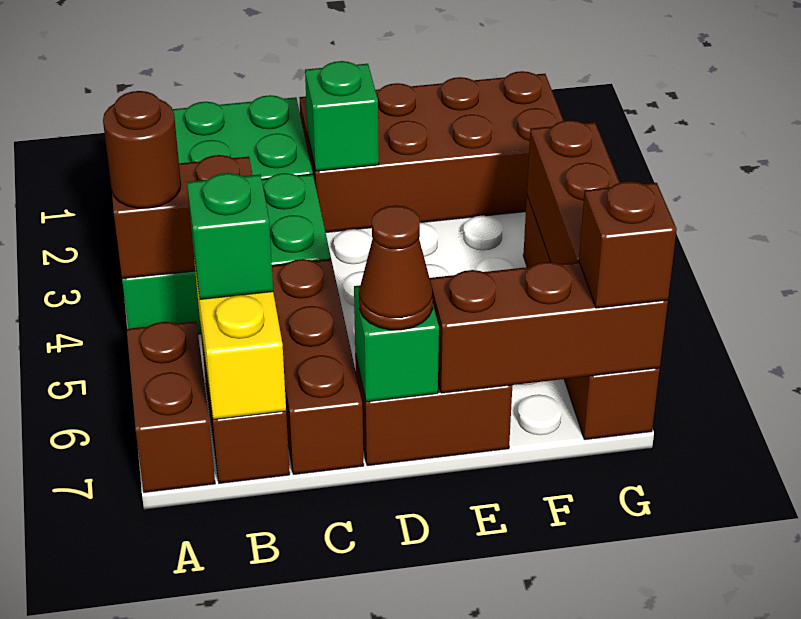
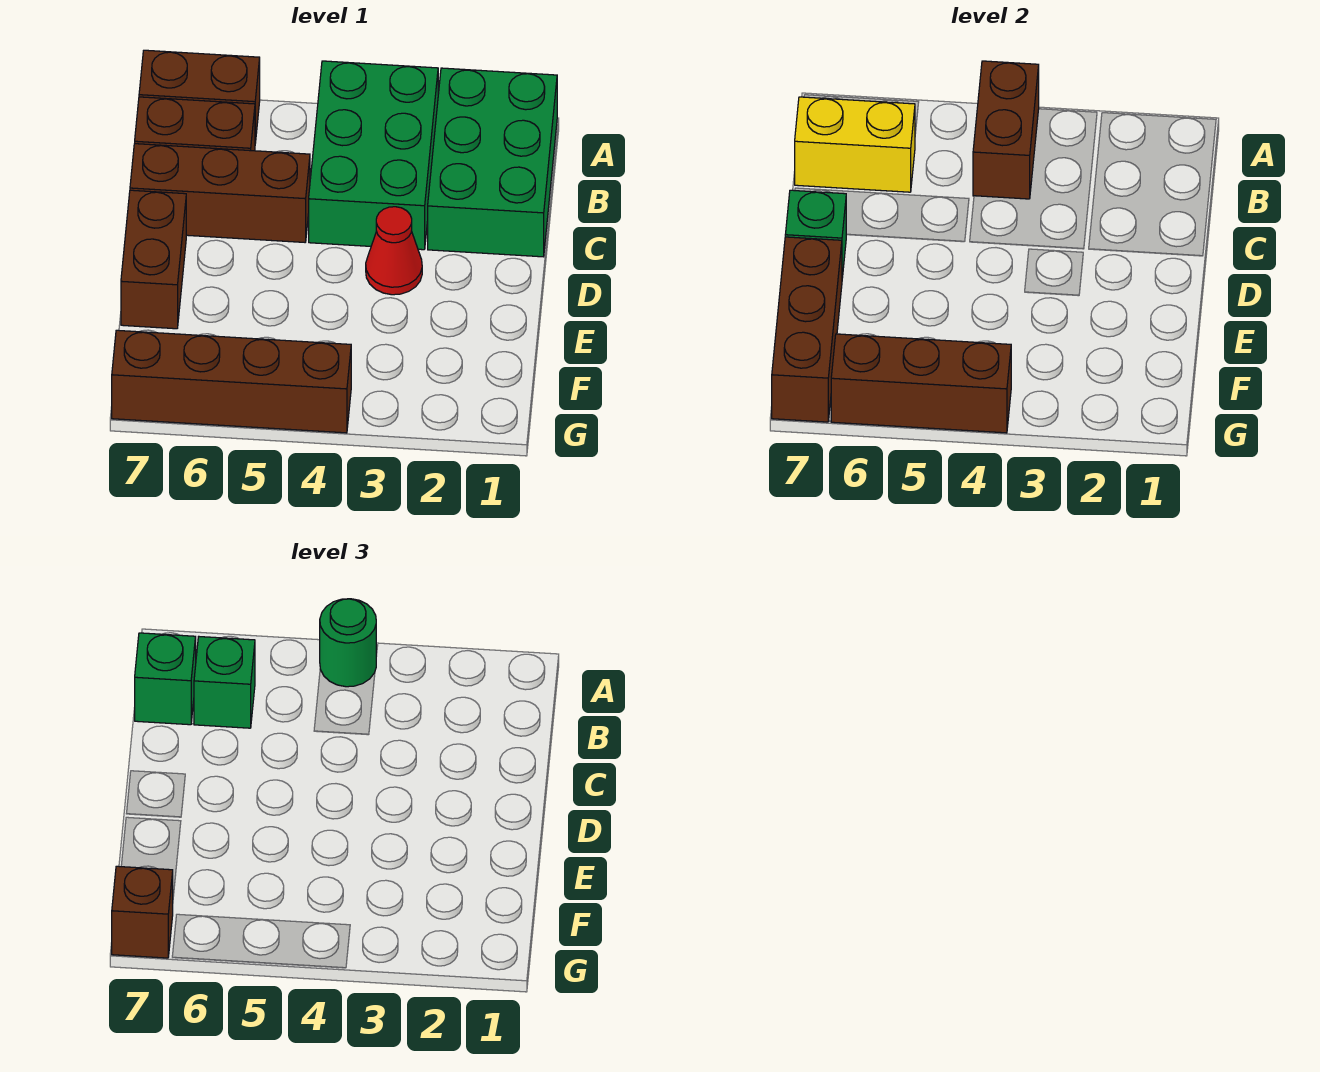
brown 1x1 round brick [103,91,181,208] -> green 1x1 round brick [320,599,376,687]
brown 2x4 brick [299,71,564,232] -> none
green 1x1 brick [305,61,379,171] -> green 1x1 brick moved to [135,633,196,725]
none -> red 1x1 cone [366,207,422,295]
brown 1x1 cone [359,205,433,330] -> none

